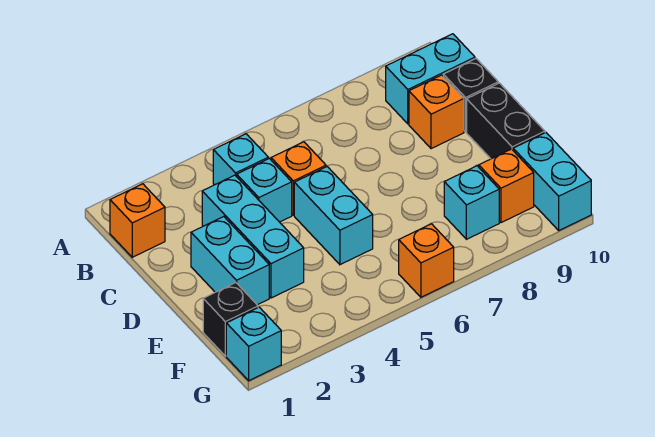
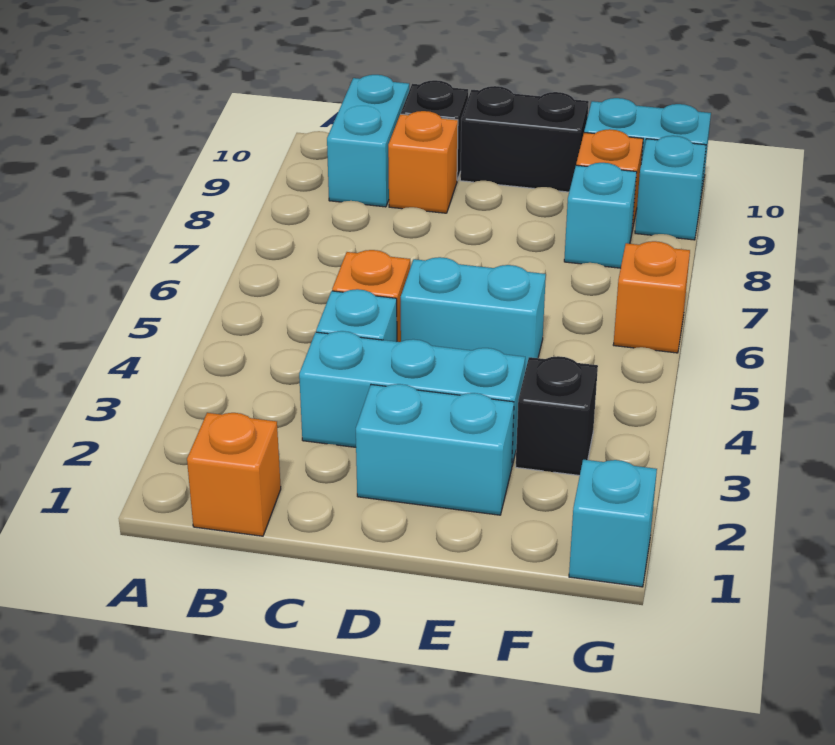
cyan 1x1 brick [213,134,268,185] -> cyan 1x1 brick moved to [635,136,706,240]
black 1x1 brick [203,283,258,356] -> black 1x1 brick moved to [516,356,598,476]

